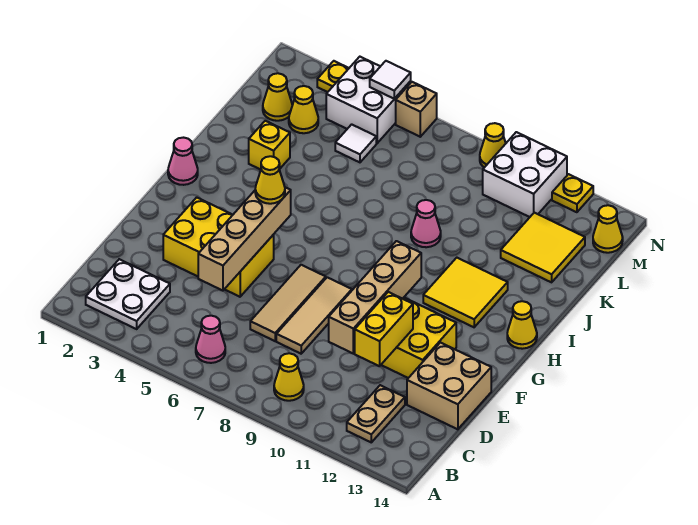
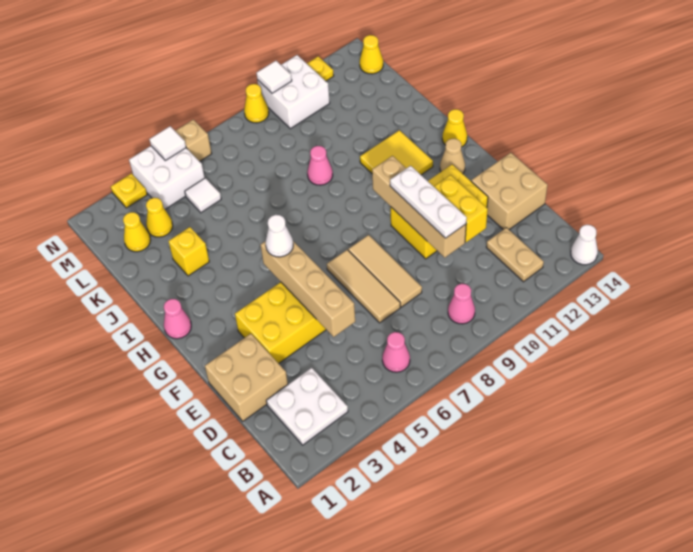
none -> white 1x1 cone [571,225,598,265]
yellow 1x1 cone [274,353,304,401] -> pink 1x1 cone [448,284,475,324]
none -> tan 2x2 brick [205,334,288,421]
none -> white 1x3 plate [390,166,467,238]
yellow 1x1 cone [255,156,285,204] -> white 1x1 cone [265,215,293,257]
none -> tan 1x1 cone [440,139,465,174]
yellow 2x2 tile [501,213,585,282] -> none
none -> white 1x1 tile [256,61,292,93]

